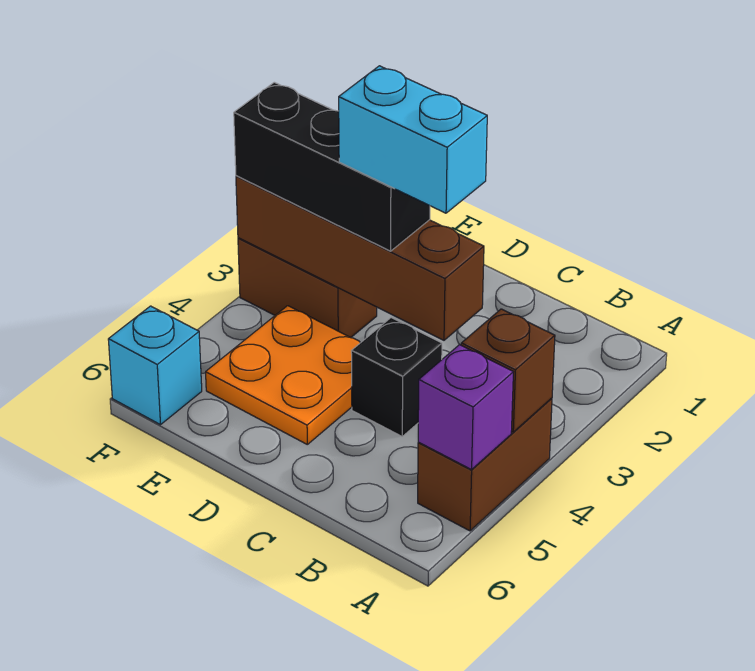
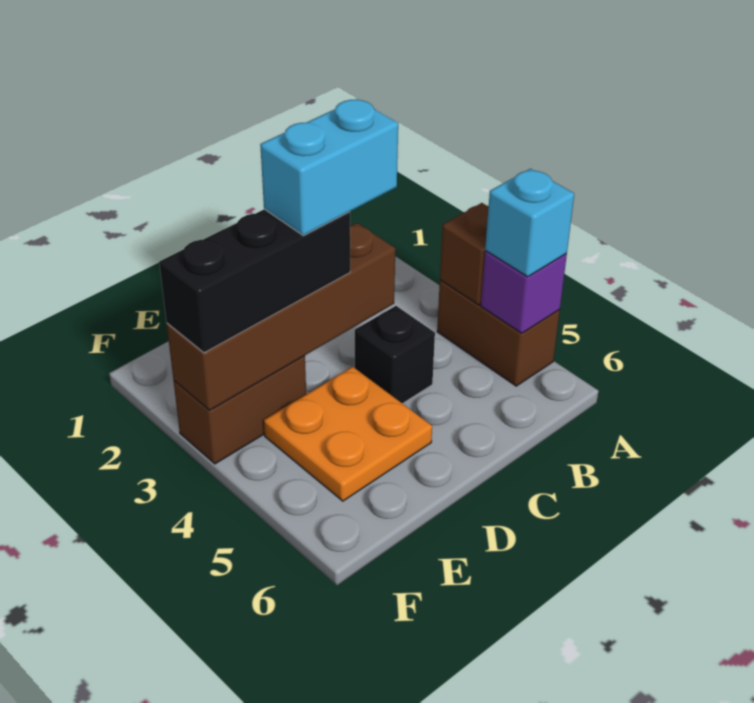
cyan 1x1 brick [108,306,202,425] -> cyan 1x1 brick moved to [485,169,574,277]

